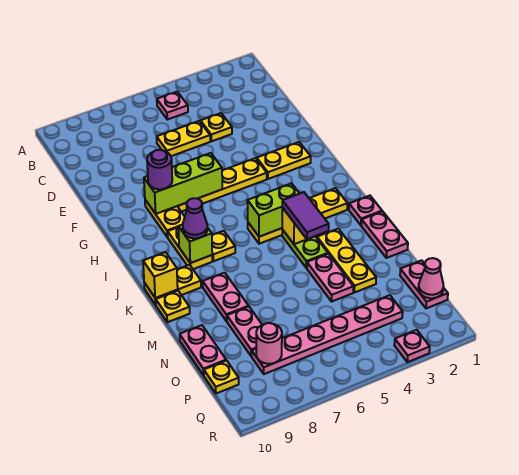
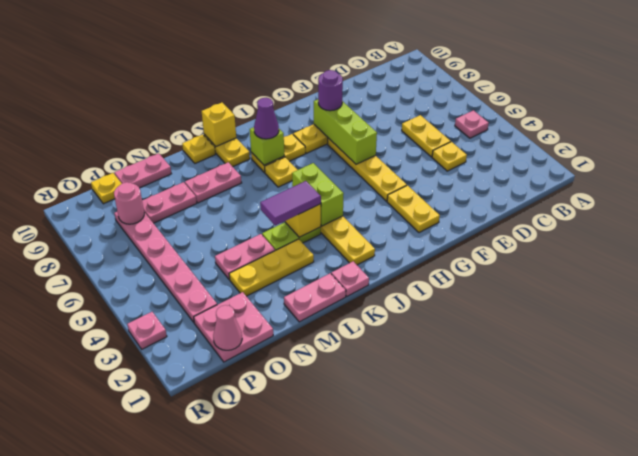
pink 1x2 plate [400,260,448,308] -> pink 2x2 plate [194,292,273,362]

